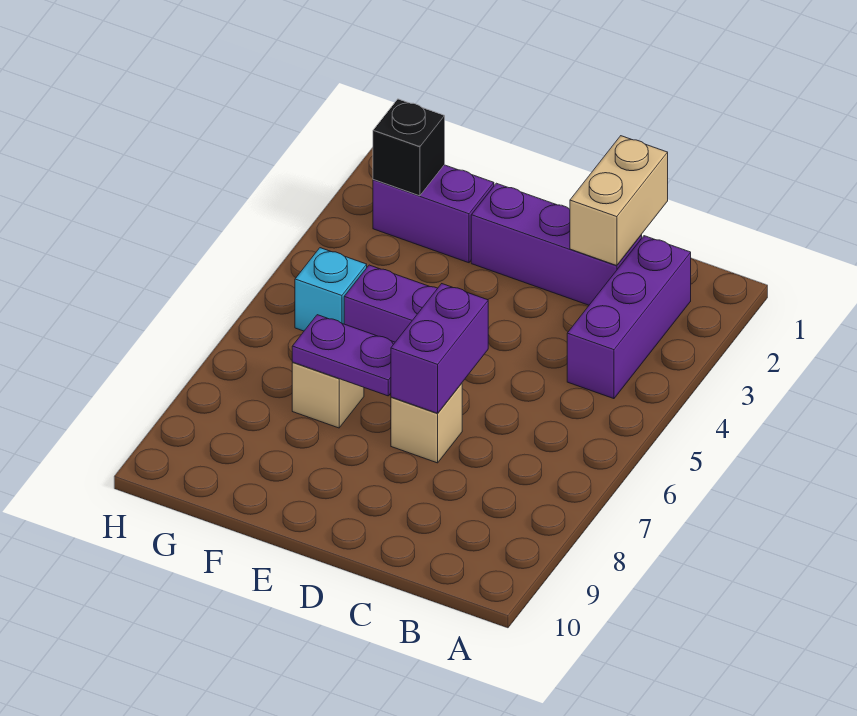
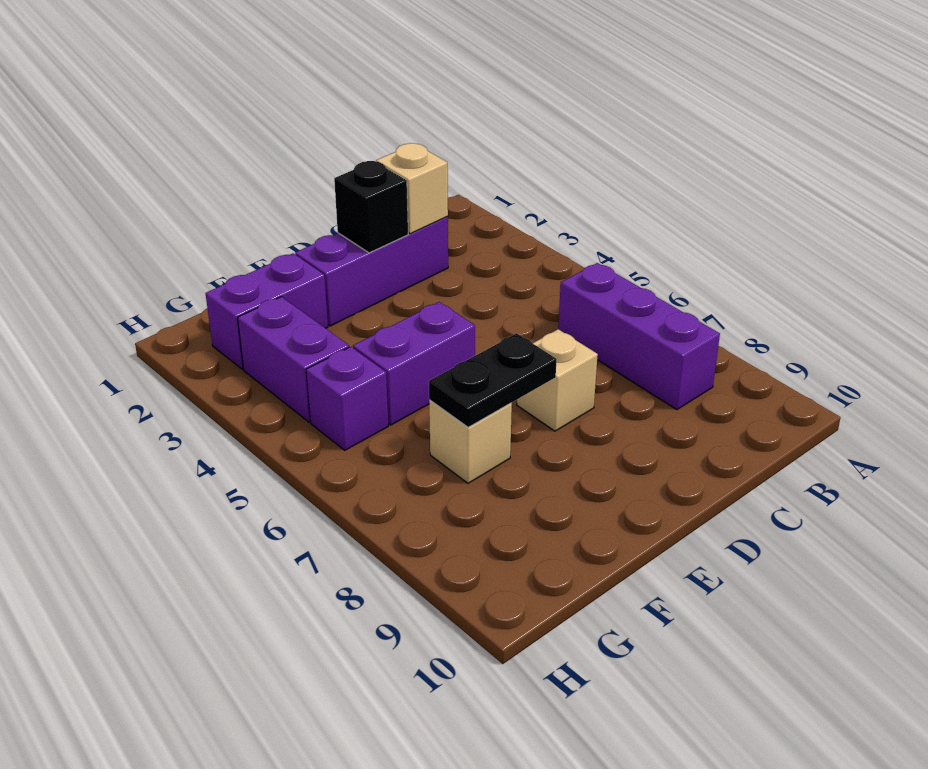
purple 1x3 brick [567,236,691,399] -> purple 1x3 brick moved to [558,263,720,410]
tan 1x2 brick [570,136,668,266] -> tan 1x1 brick [376,143,448,234]
purple 1x2 brick [391,284,488,413] -> purple 1x2 brick moved to [238,297,349,422]
purple 1x2 plate [292,315,395,396] -> black 1x2 plate [429,333,557,427]
black 1x1 brick [373,99,445,196] -> black 1x1 brick moved to [334,161,408,253]
cyan 1x1 brick [295,248,367,331] -> purple 1x1 brick [306,347,388,450]

